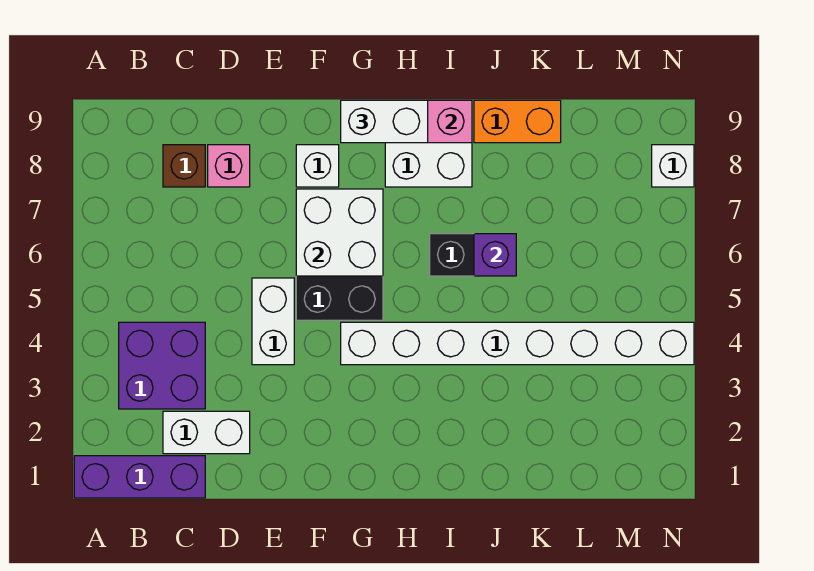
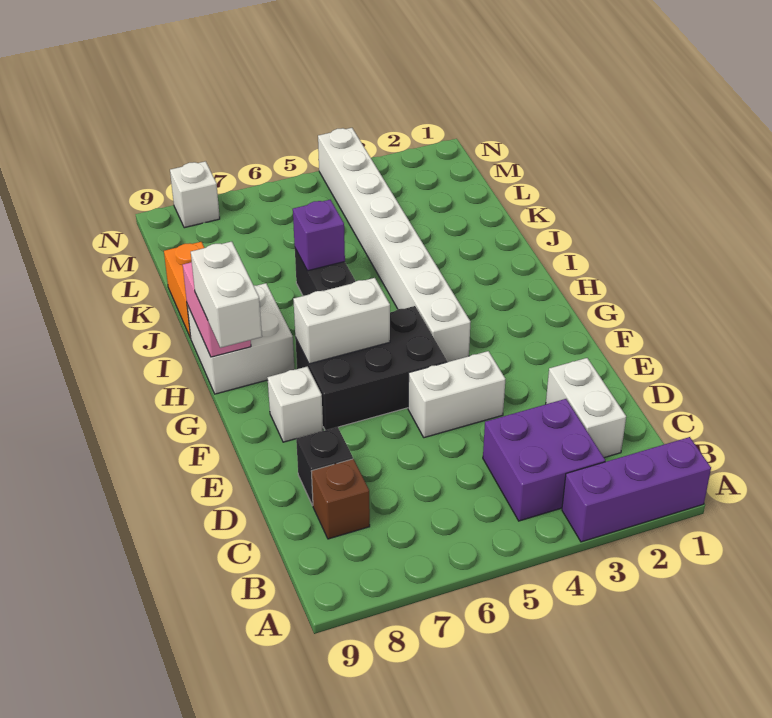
purple 1x3 brick [74,456,205,498] -> purple 1x3 brick turned to [562,437,711,542]
pink 1x1 brick [208,145,250,187] -> black 1x1 brick [296,427,353,506]
white 2x2 brick [296,189,383,276] -> white 1x2 brick [293,278,390,364]

